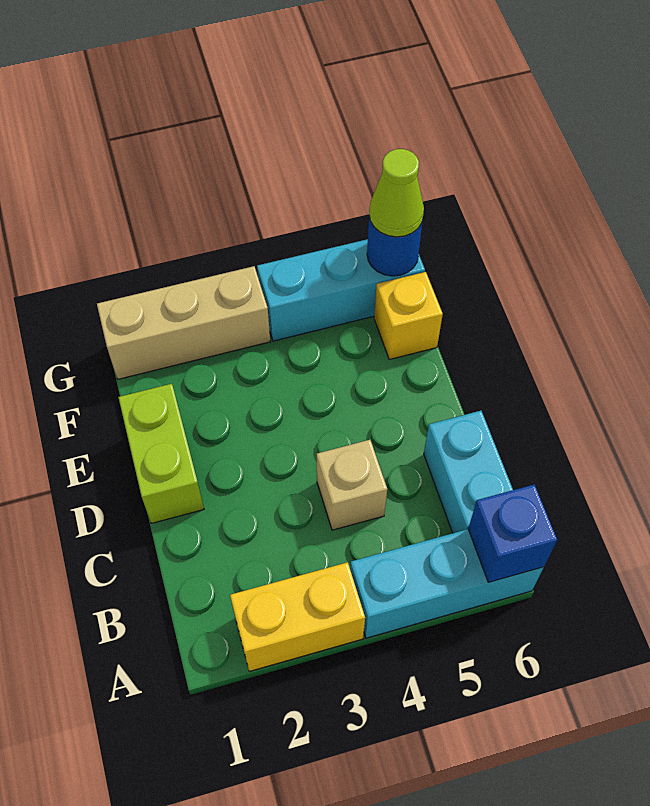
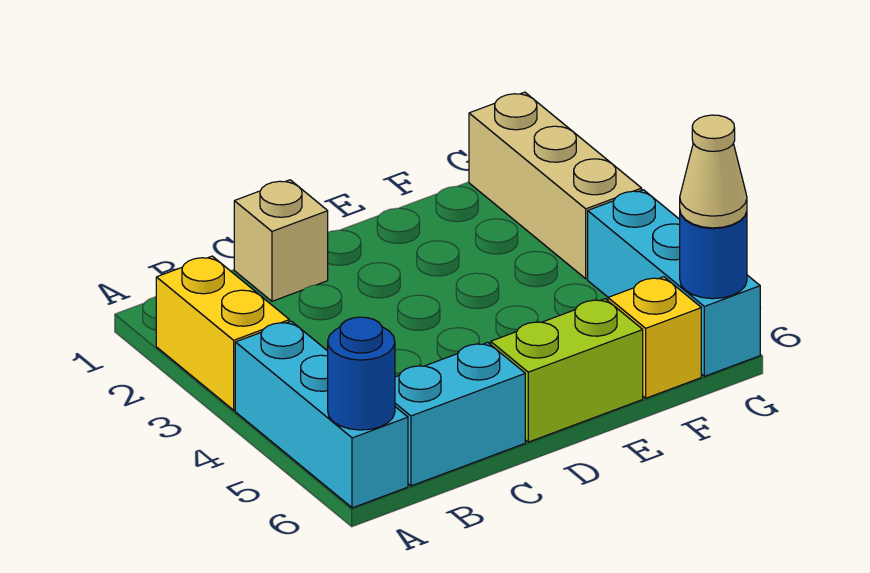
blue 1x1 brick [468,484,557,582] -> blue 1x1 round brick [328,317,395,430]
tan 1x1 brick [317,440,387,530] -> tan 1x1 brick moved to [234,180,328,301]
lime 1x2 brick [119,384,204,523] -> lime 1x2 brick moved to [491,299,643,442]
lime 1x1 cone [369,149,424,237] -> tan 1x1 cone [680,115,747,228]

